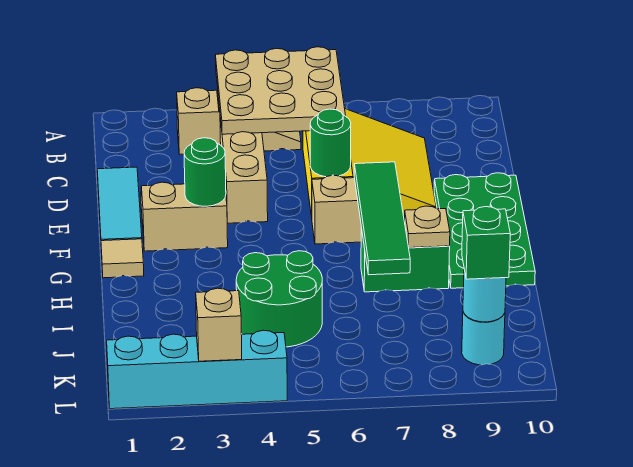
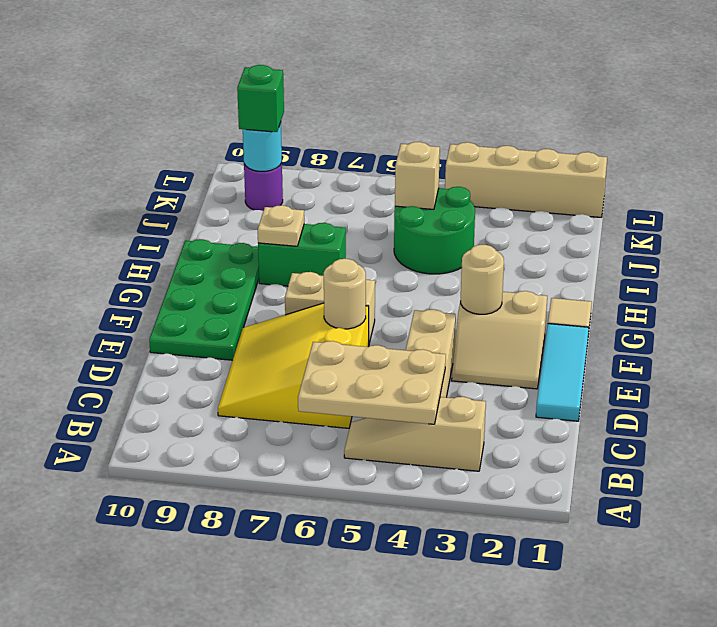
tan 3x3 plate [215,47,346,134] -> tan 2x3 plate [298,341,446,424]
green 1x1 round brick [310,109,351,177] -> tan 1x1 round brick [324,259,366,329]
green 1x1 round brick [184,138,226,206] -> tan 1x1 round brick [461,245,504,314]
green 1x4 tile [354,162,410,275] -> none
cyan 1x1 round brick [462,312,505,365] -> purple 1x1 round brick [244,163,283,211]
cyan 1x4 brick [107,330,287,409] -> tan 1x4 brick [445,142,607,217]
tan 1x1 brick [196,288,242,361] -> tan 1x1 brick moved to [395,142,440,209]

